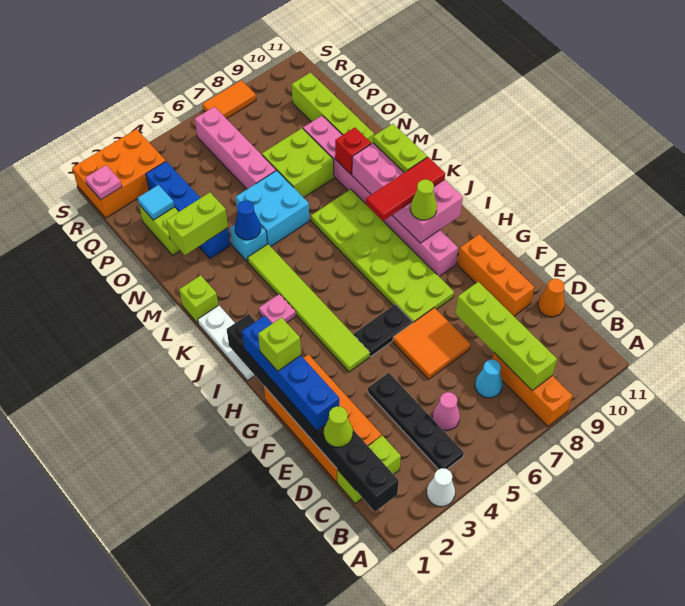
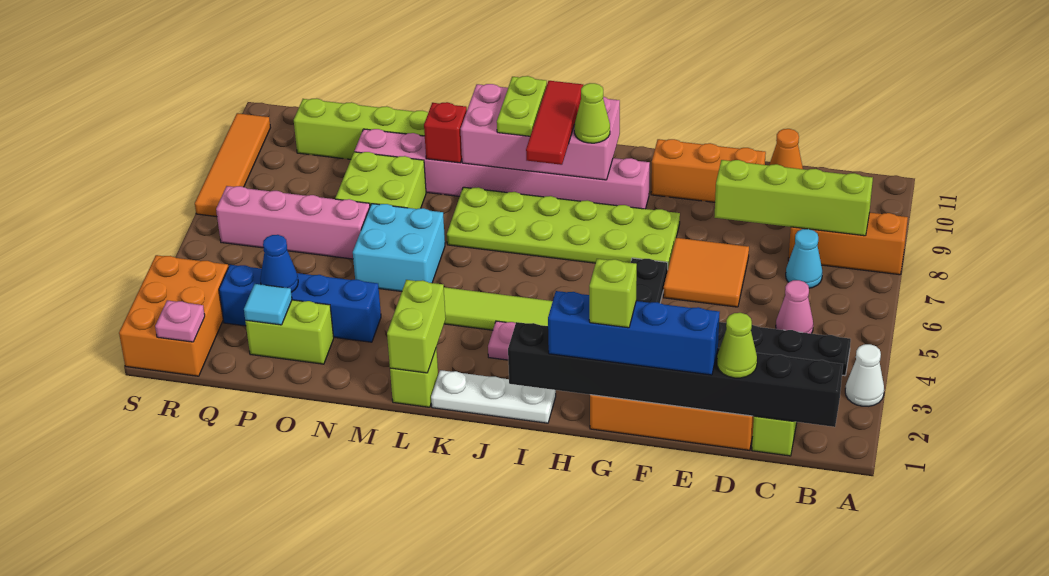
lime 1x2 plate [373,124,427,173] -> lime 1x2 plate turned to [497,76,547,136]
cyan 1x1 brick [230,225,267,262] -> none
blue 1x1 cone [235,200,261,240] -> blue 1x1 cone moved to [260,235,298,292]
lime 1x2 brick [166,193,228,255] -> lime 1x2 brick moved to [387,280,446,373]
orange 1x2 tile [202,80,256,119] -> orange 1x4 tile [195,113,271,217]

